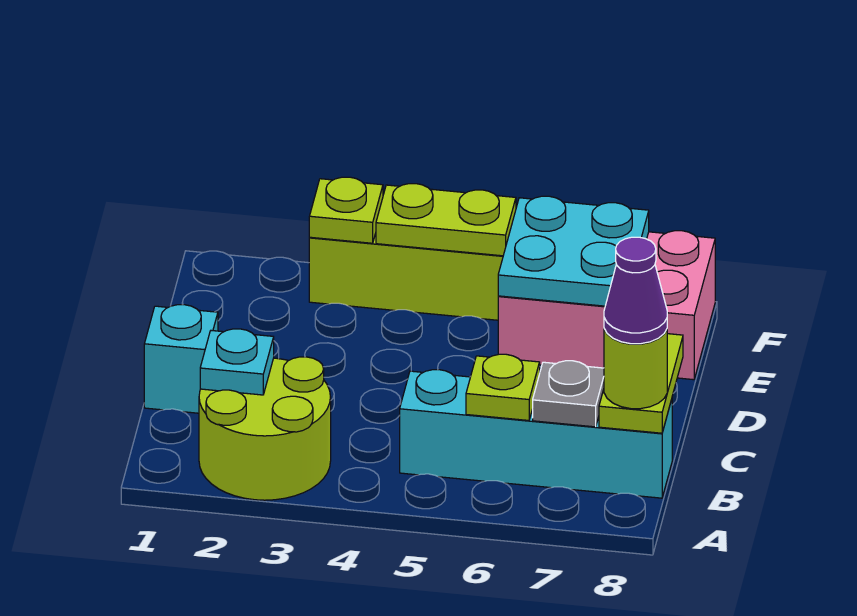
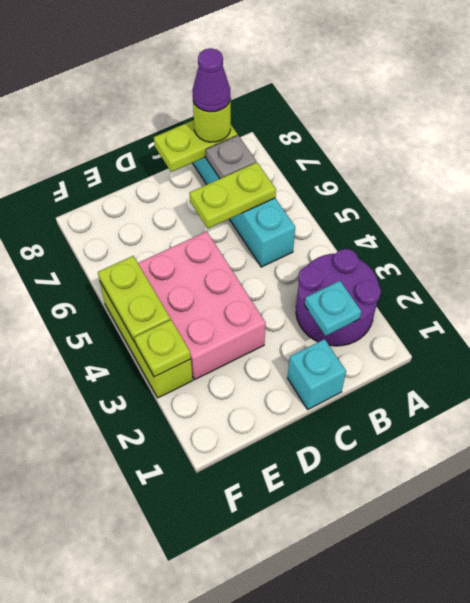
lime 2x2 round brick [199,357,331,500] -> purple 2x2 round brick [296,249,381,346]
lime 1x1 plate [466,354,540,420] -> lime 1x2 plate [190,162,276,228]
pink 2x3 brick [498,231,715,380] -> pink 2x3 brick moved to [138,231,266,380]
cyan 2x2 plate [498,196,649,306] -> none

